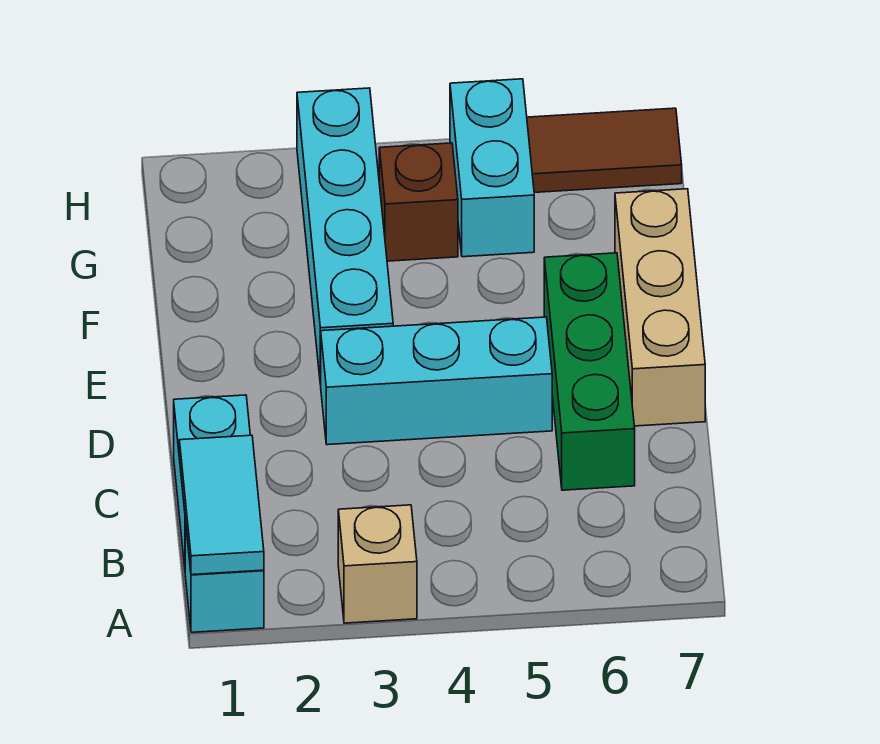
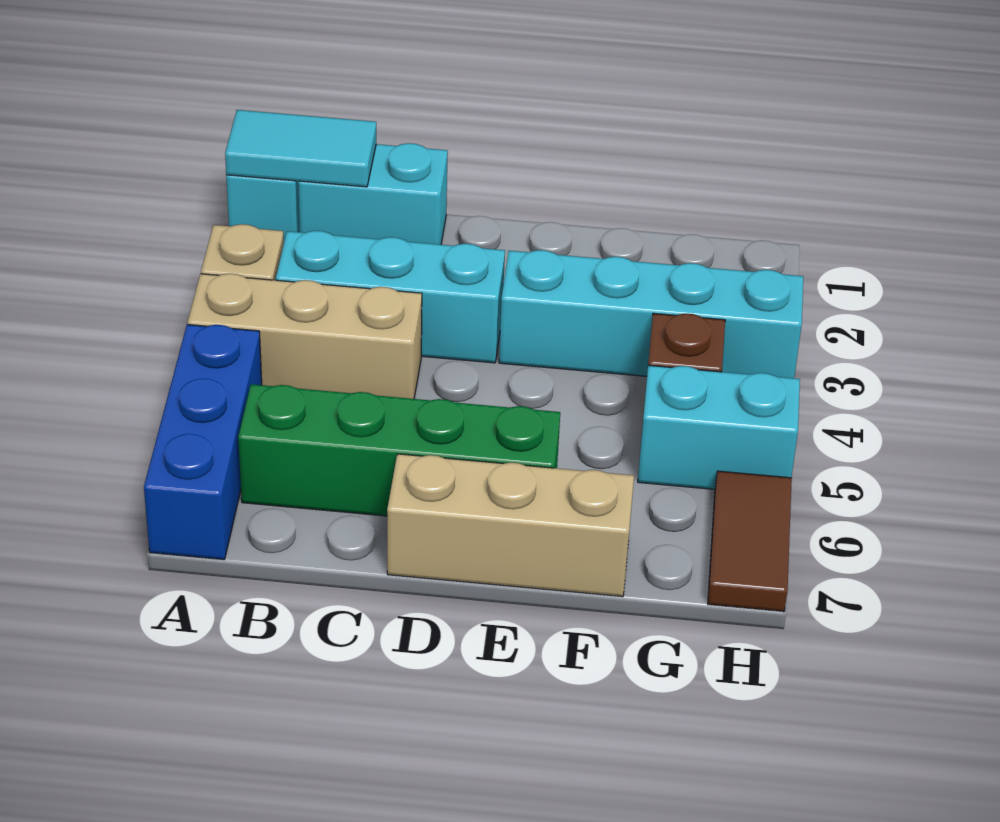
none -> tan 1x3 brick [187,274,422,399]
none -> blue 1x3 brick [144,325,262,560]
green 1x3 brick [544,253,635,490] -> green 1x4 brick [238,384,560,516]
cyan 1x3 brick [321,317,552,445] -> cyan 1x3 brick turned to [276,231,505,363]

